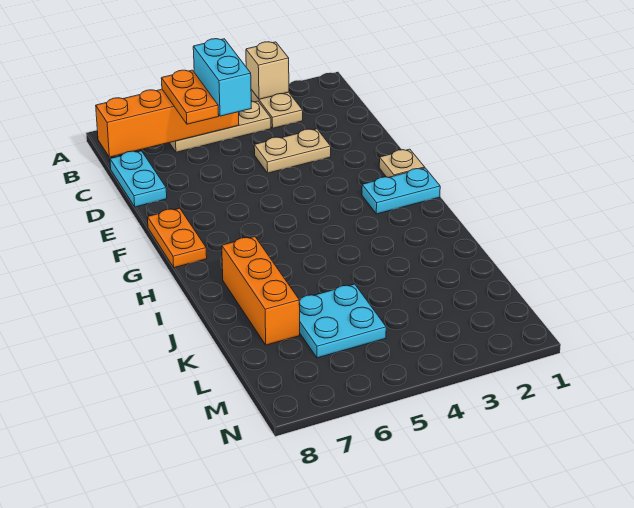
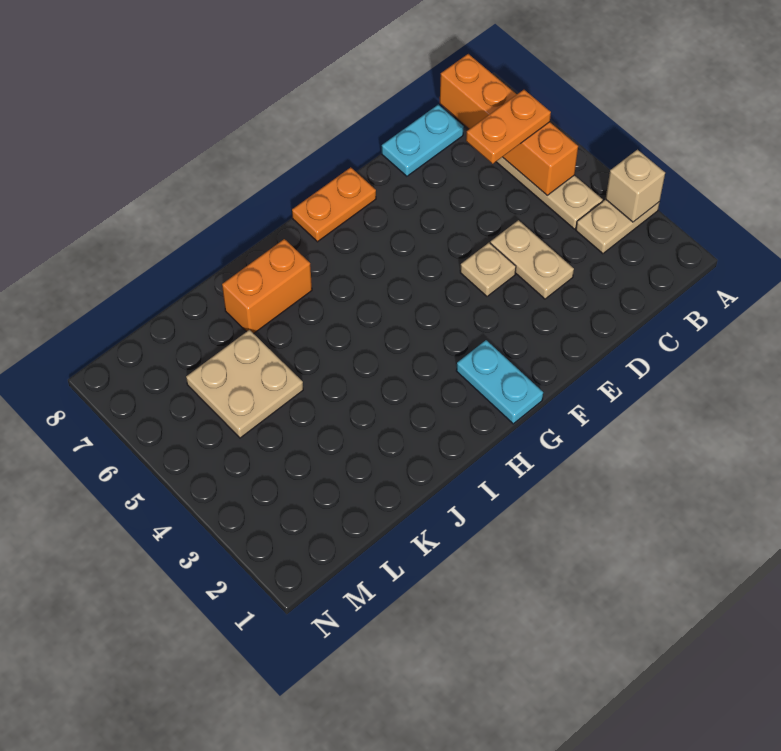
cyan 1x2 brick [193,39,251,116] -> none
tan 1x1 plate [379,149,425,177] -> tan 1x1 plate moved to [460,243,516,296]
orange 1x3 brick [222,237,300,345] -> orange 1x2 brick [222,239,312,334]
cyan 2x2 plate [299,284,386,358] -> tan 2x2 plate [186,330,303,438]

